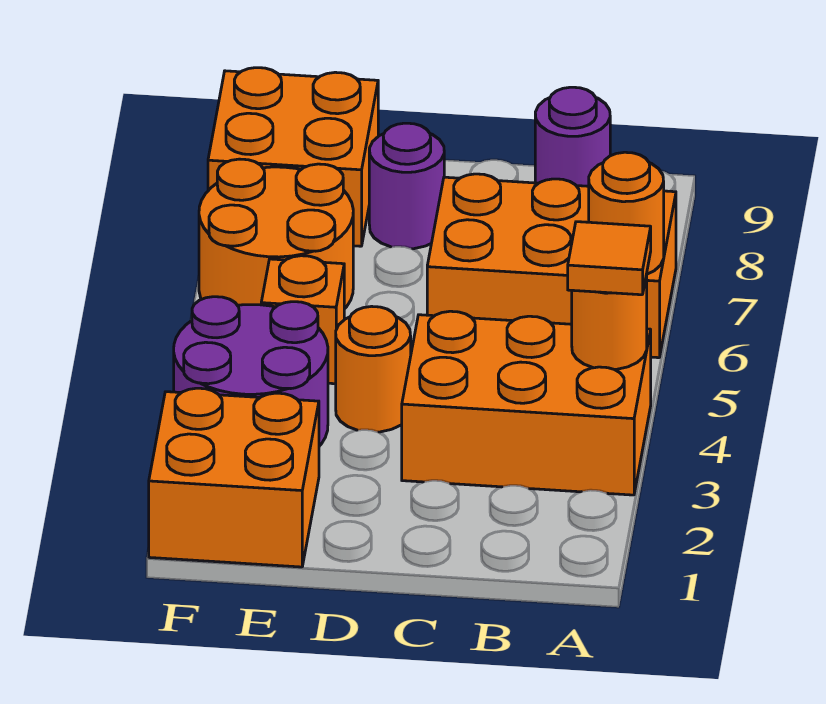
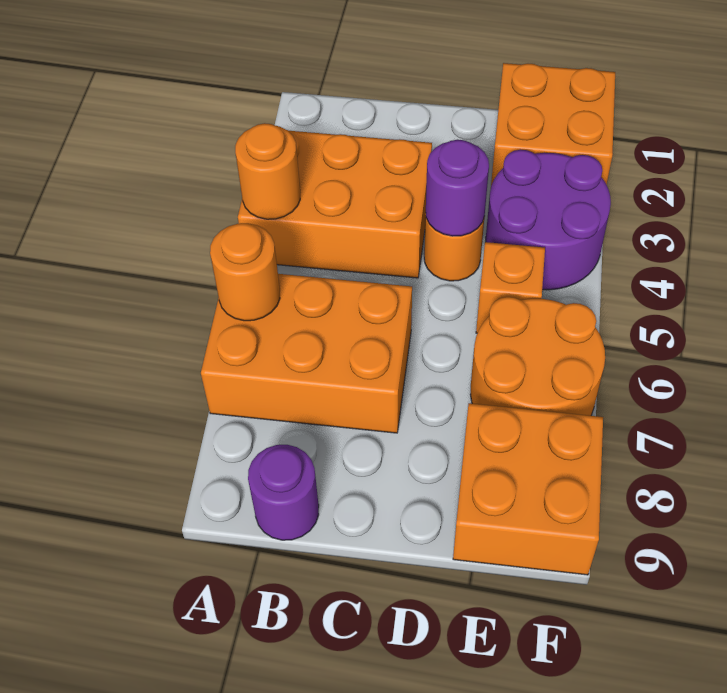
orange 1x1 tile [568,222,651,295] -> none
purple 1x1 round brick [369,123,444,249] -> purple 1x1 round brick moved to [426,140,489,236]

